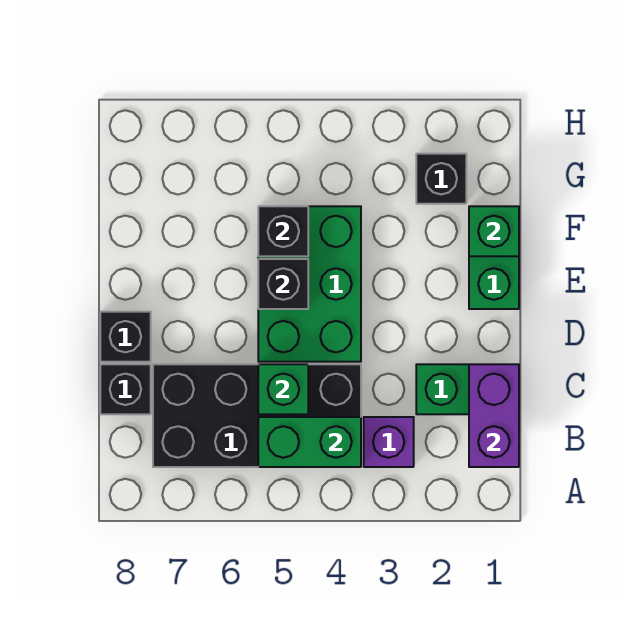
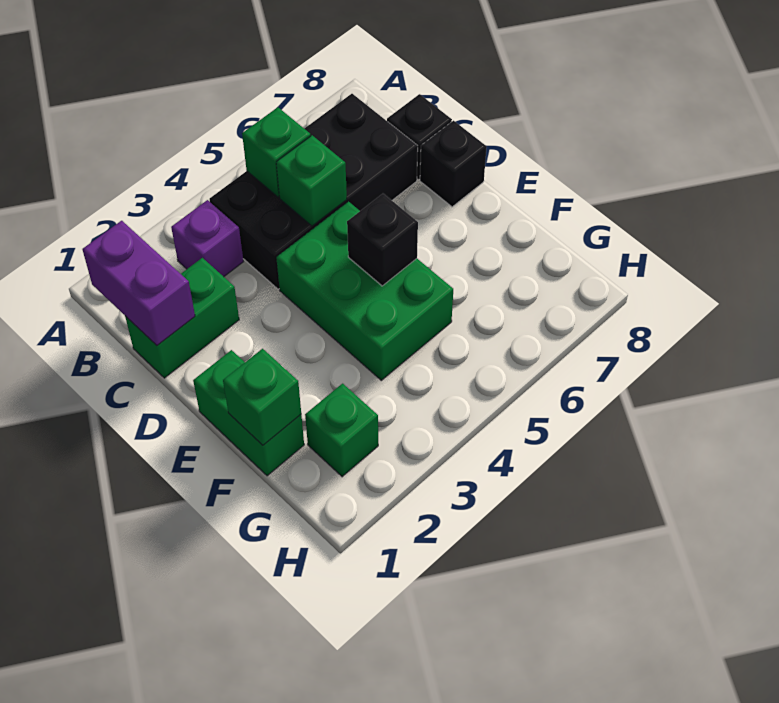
green 1x2 brick [258,417,361,467] -> green 1x1 brick [242,107,311,197]
black 1x1 brick [258,206,308,256] -> none
black 1x1 brick [416,154,466,204] -> green 1x1 brick [305,384,378,477]

